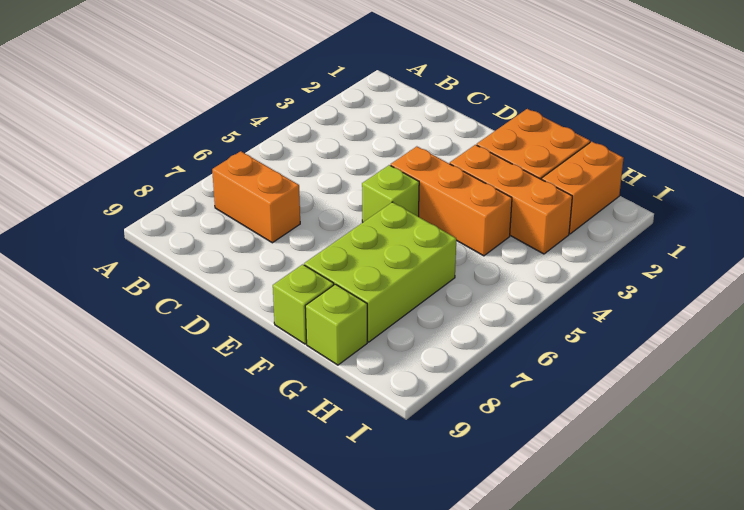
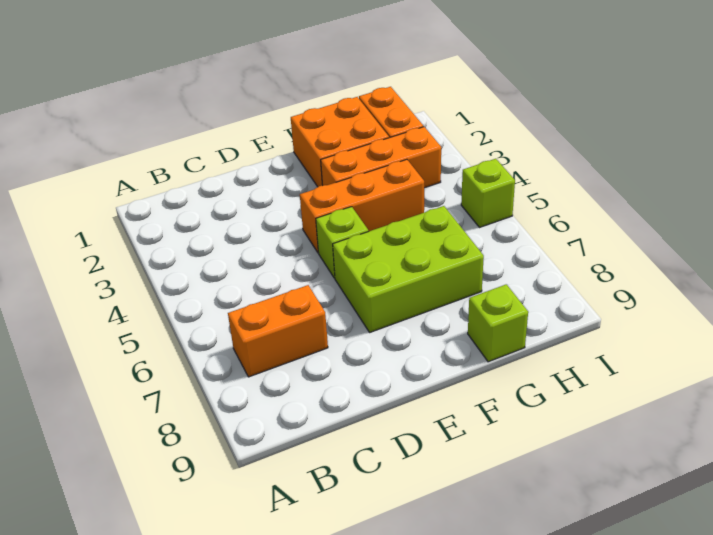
lime 2x3 brick [304,202,456,342] -> lime 2x3 brick turned to [333,206,484,332]
lime 1x1 brick [273,264,334,344] -> lime 1x1 brick moved to [461,159,515,228]

